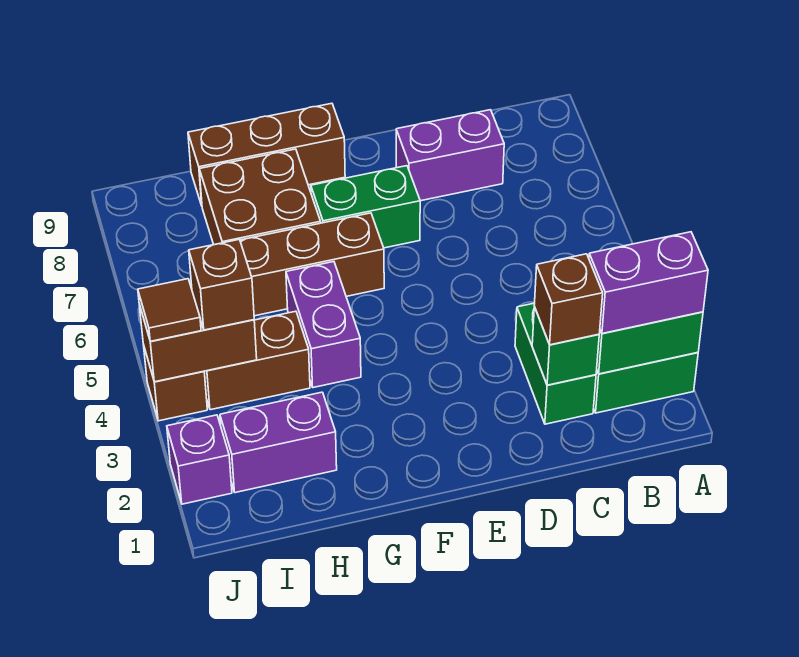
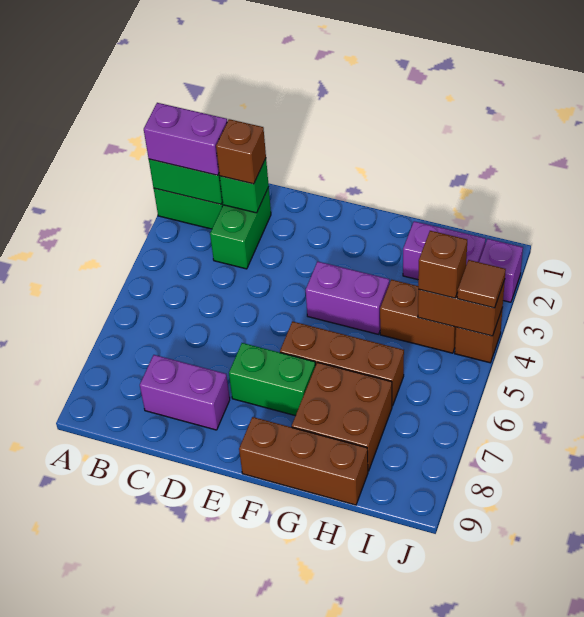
purple 1x2 brick [286,262,361,388] -> purple 1x2 brick turned to [306,262,389,334]

